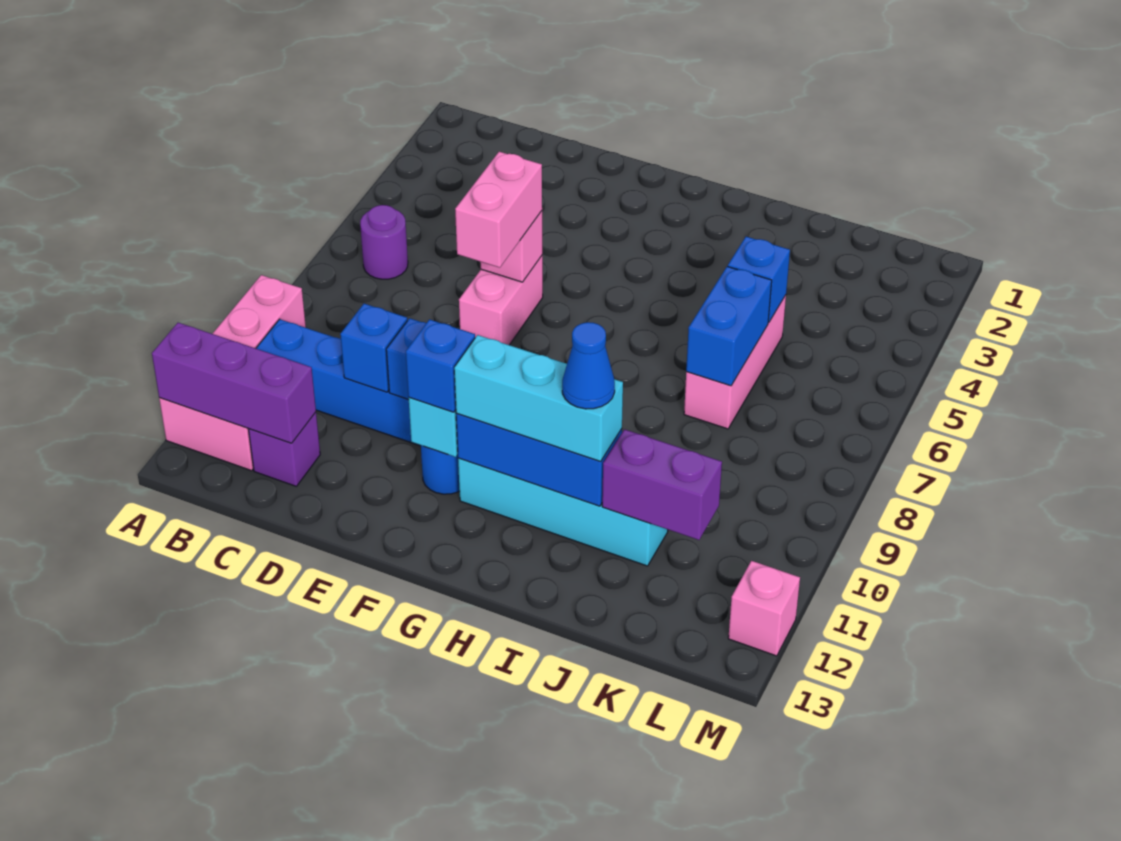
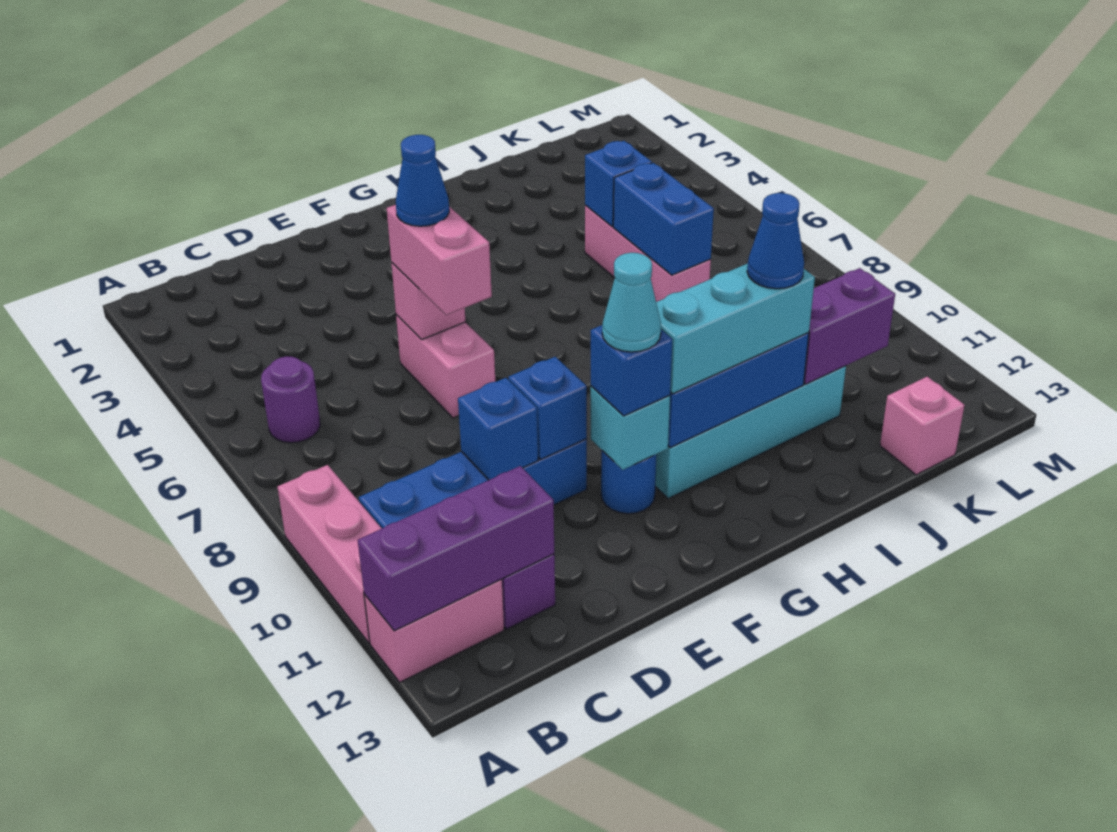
none -> blue 1x1 cone [396,135,449,226]
none -> cyan 1x1 cone [602,253,661,352]
pink 1x1 brick [728,561,800,656] -> pink 1x1 brick moved to [880,377,964,475]

